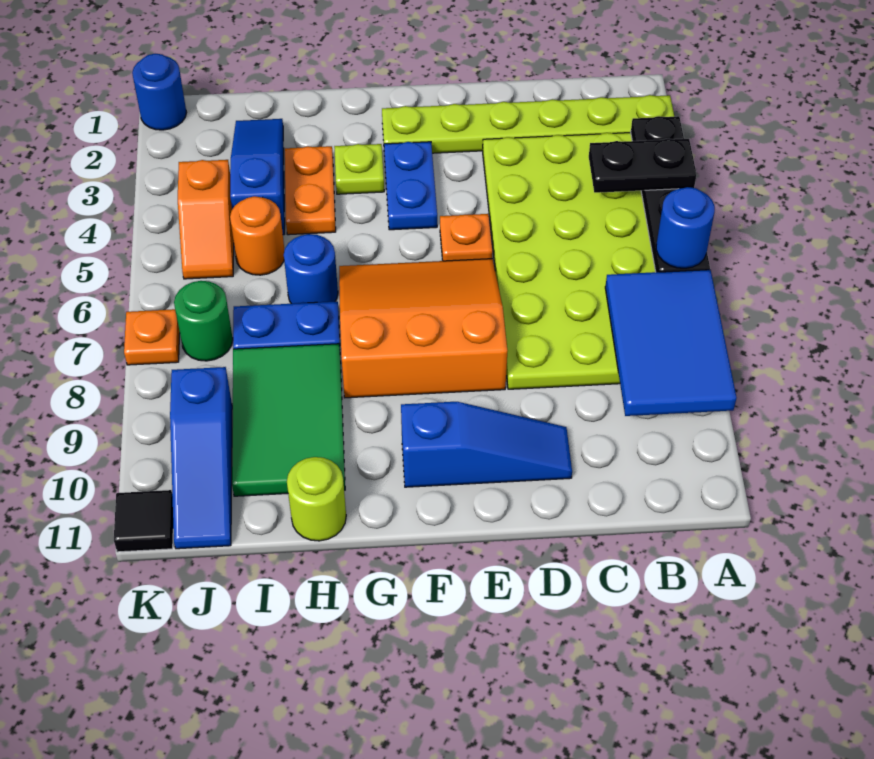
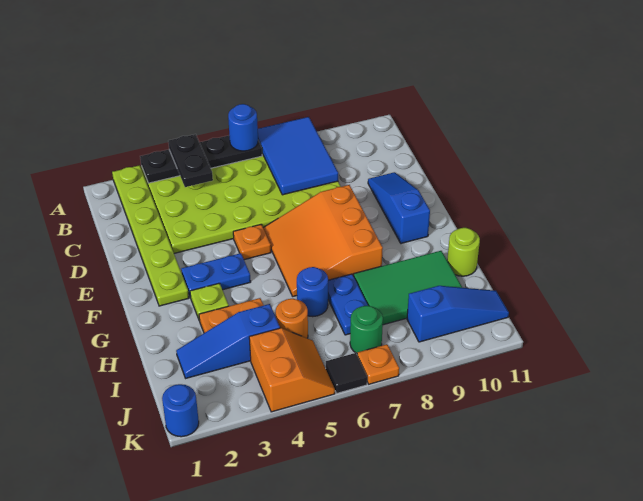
blue 2x3 tile [605,270,737,416] -> blue 2x3 tile turned to [258,117,338,195]
orange 1x2 slope [178,160,234,279] -> orange 2x2 slope [249,328,335,412]
black 1x1 tile [114,490,173,552] -> black 1x1 tile moved to [326,353,367,393]

